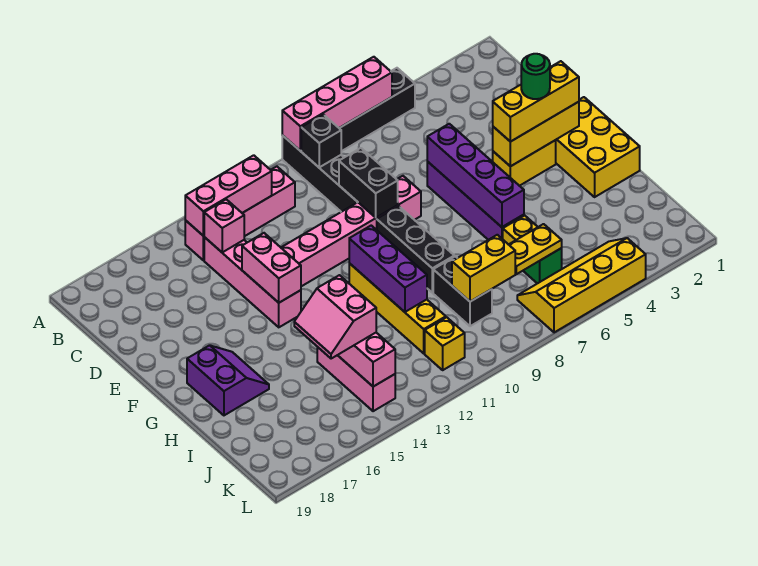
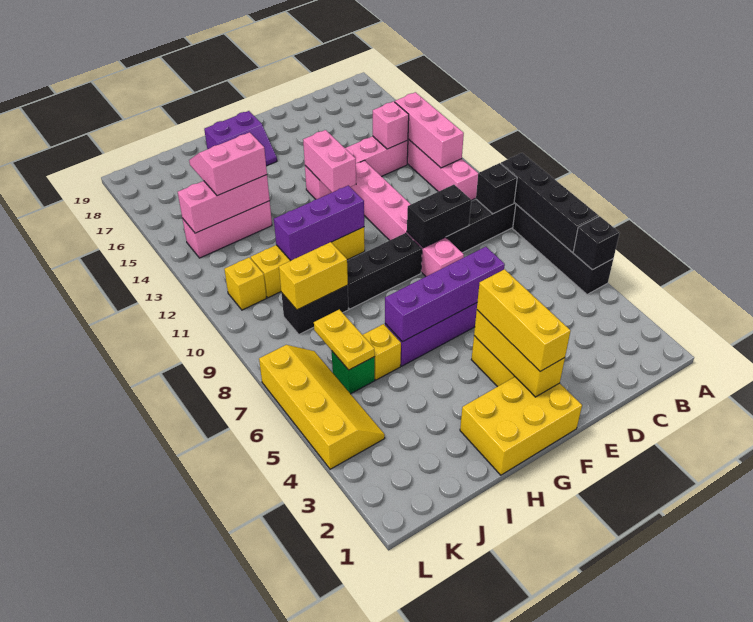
none -> black 1x1 brick [573,216,619,270]
pink 1x4 brick [282,57,392,151] -> black 1x4 brick [501,153,599,252]
pink 1x2 brick [242,233,301,303] -> pink 1x2 brick turned to [303,130,356,192]
green 1x1 round brick [521,54,550,99] -> none
yellow 1x2 brick [452,235,515,302] -> yellow 1x2 brick turned to [279,242,348,310]

